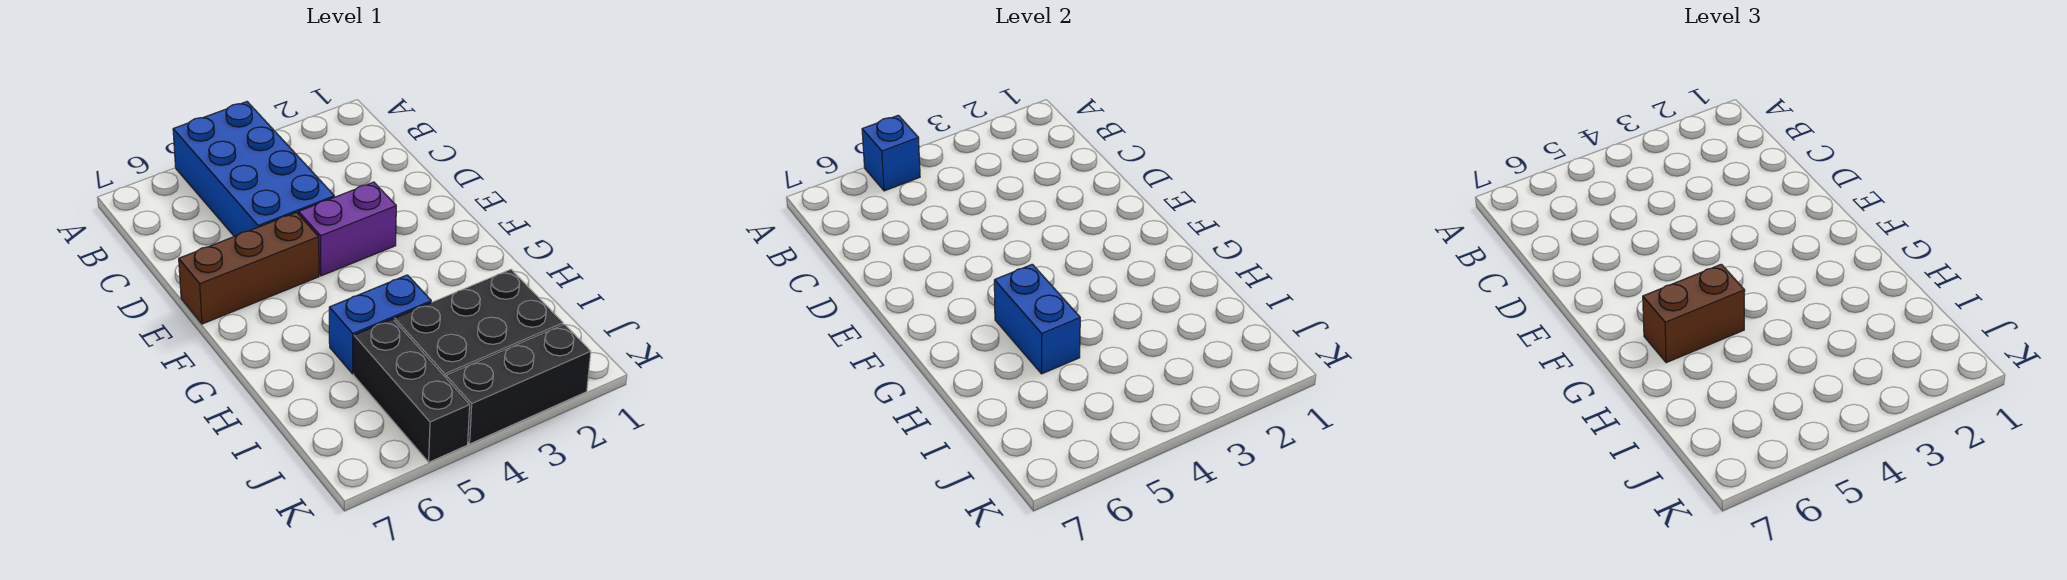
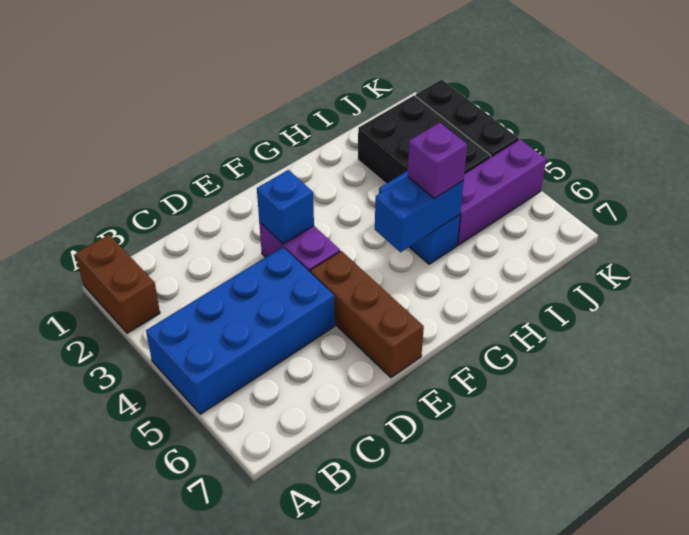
blue 1x1 brick [862,115,920,191] -> blue 1x1 brick moved to [257,170,314,244]
brown 1x2 brick [1643,264,1745,363] -> brown 1x2 brick moved to [76,235,160,333]
none -> purple 1x1 brick [407,123,467,198]
black 1x3 brick [354,319,470,462] -> purple 1x3 brick [457,139,546,245]

